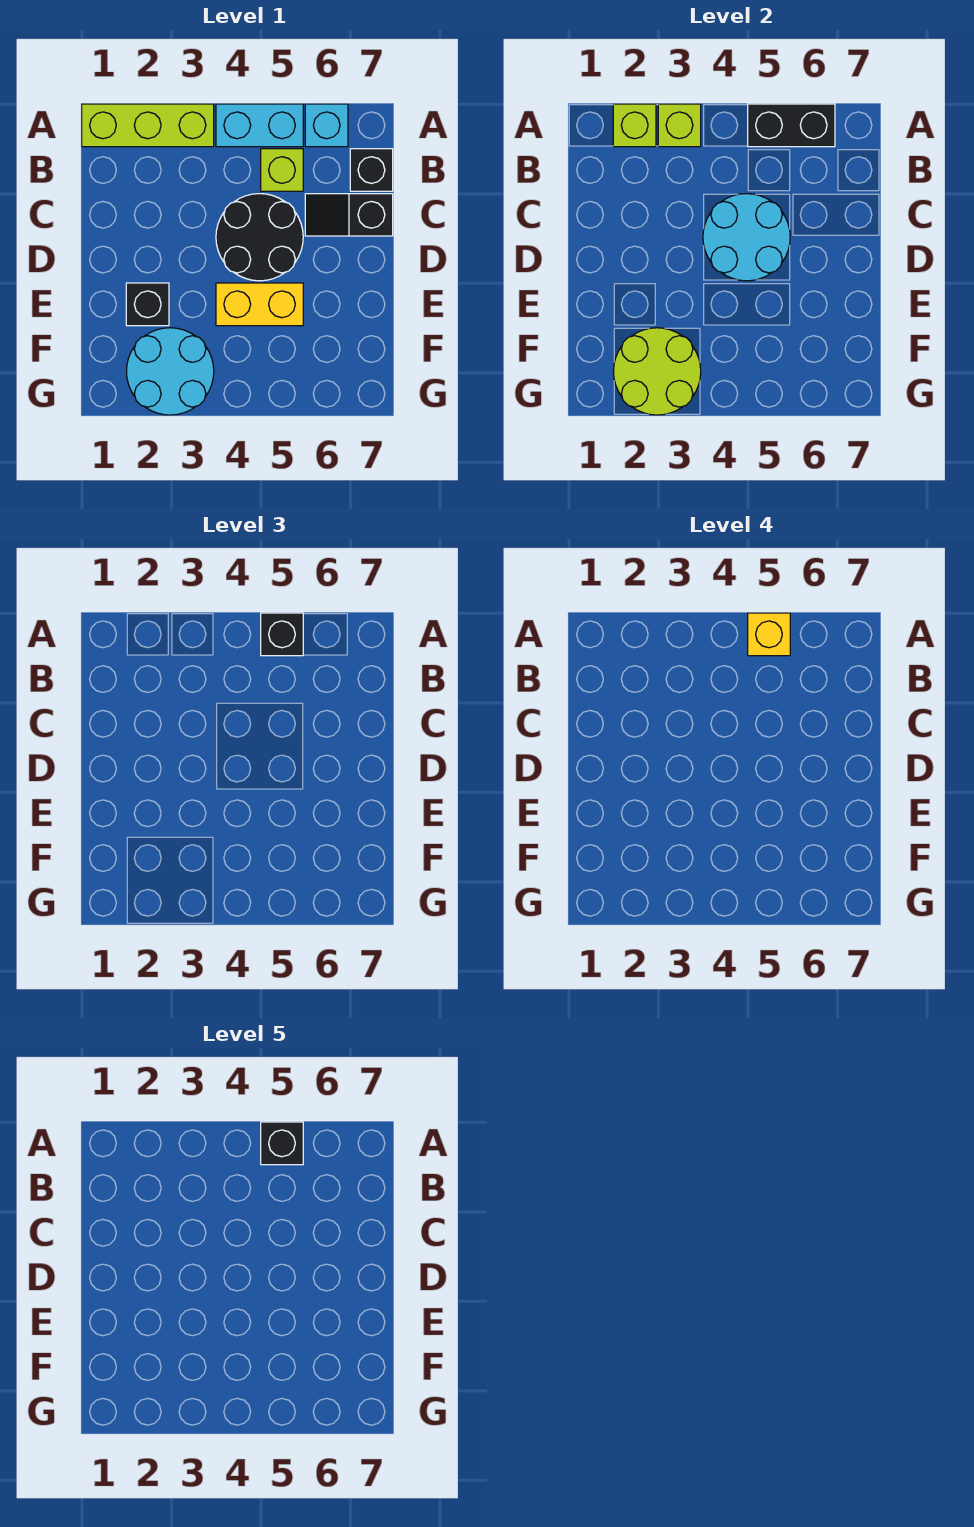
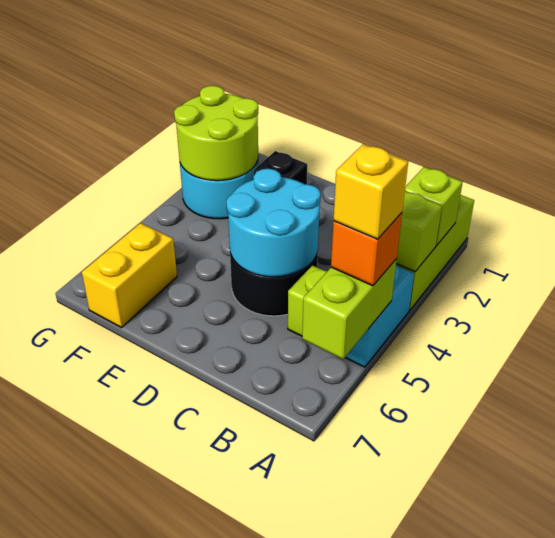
black 1x2 brick [748,104,835,147] -> lime 1x2 brick [302,259,397,359]
black 1x1 brick [261,613,303,656] -> orange 1x1 brick [331,213,402,286]
black 1x1 brick [261,1122,303,1165] -> none
cyan 1x1 brick [305,104,348,147] -> none
black 1x1 brick [350,149,393,191] -> none
black 1x2 slope [305,194,393,236] -> none
yellow 1x2 brick [216,283,303,326] -> yellow 1x2 brick moved to [82,223,177,328]

